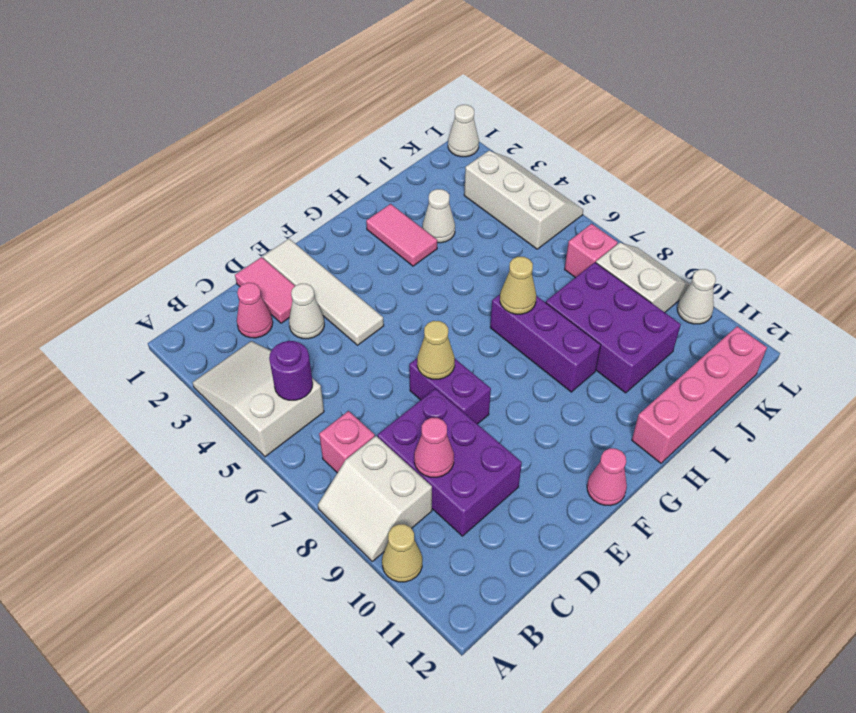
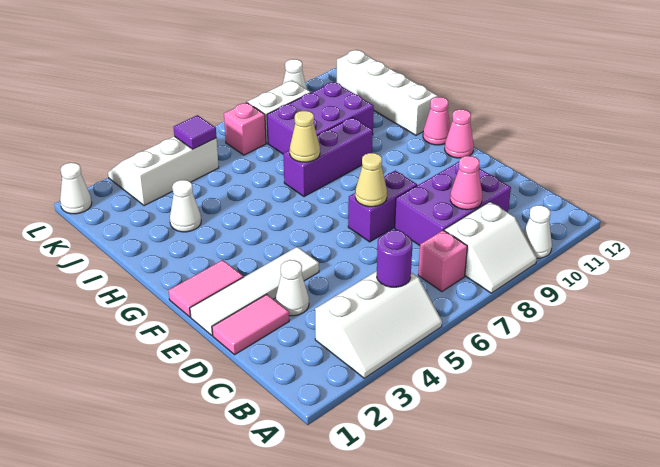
white 2x3 slope [193,341,324,457] -> white 2x3 slope turned to [315,271,442,378]
tan 1x1 cone [382,524,422,582] -> white 1x1 cone [523,205,552,258]
pink 1x1 cone [237,283,273,338] -> pink 1x1 cone moved to [423,97,451,145]
pink 1x2 tile [366,204,437,266] -> pink 1x2 tile moved to [168,260,243,317]
pink 1x4 brick [632,326,767,463] -> white 1x4 brick [337,50,438,135]
none -> purple 1x1 tile [174,115,217,149]

